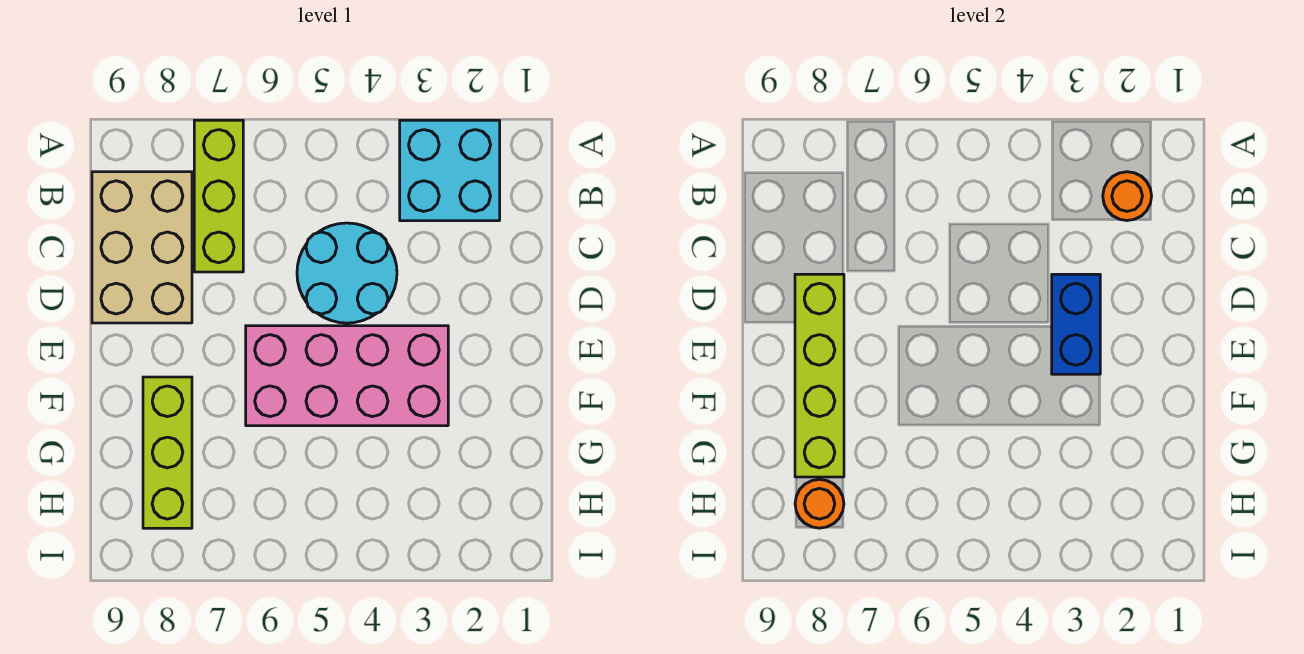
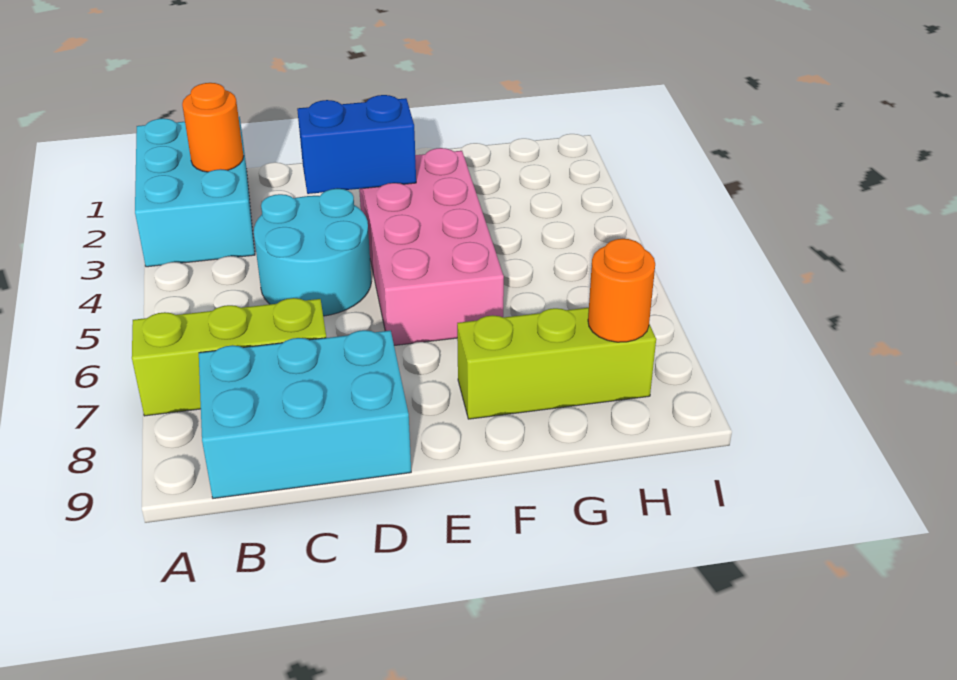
cyan 2x2 brick [400,120,500,221] -> cyan 2x3 brick [135,117,255,267]
tan 2x3 brick [92,172,192,323] -> cyan 2x3 brick [199,330,411,498]
lime 1x4 brick [795,274,844,477] -> none

